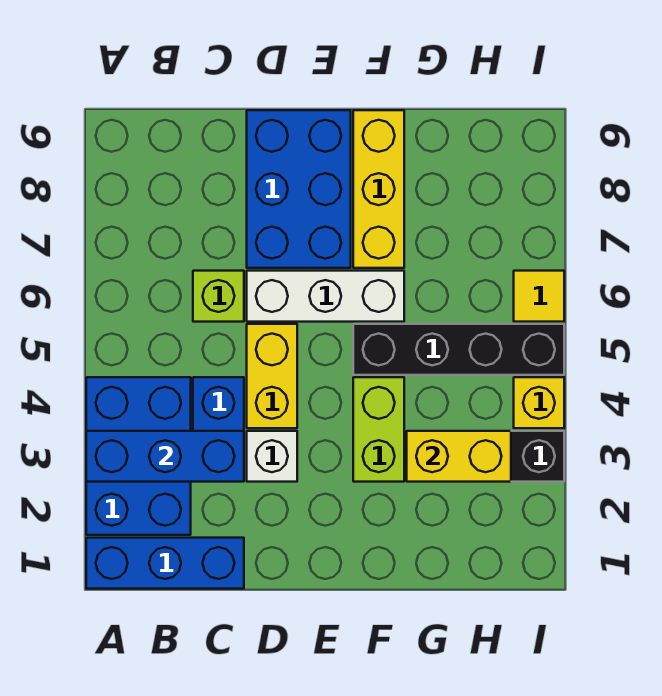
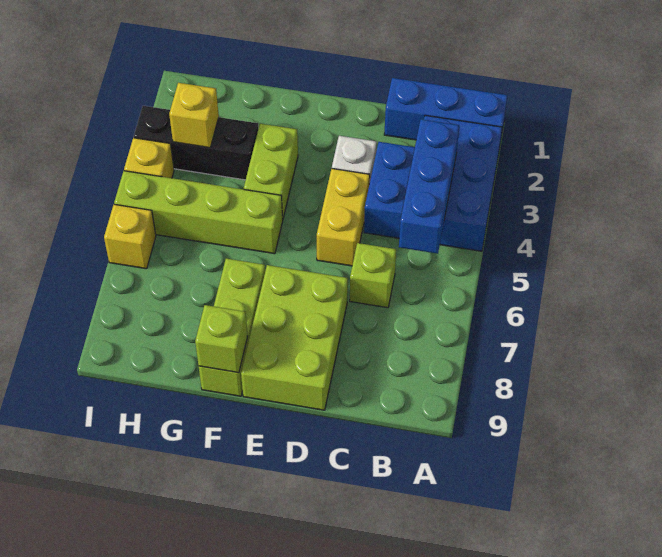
blue 1x3 brick [86,431,244,482] -> blue 1x3 brick turned to [399,119,459,254]
white 1x3 brick [247,271,404,322] -> none
blue 2x3 brick [247,110,351,268] -> lime 2x3 brick [241,265,348,410]
black 1x4 brick [353,324,564,375] -> lime 1x4 brick [114,171,283,254]
yellow 1x3 brick [353,110,404,268] -> lime 1x3 brick [199,258,265,396]
none -> lime 1x1 brick [195,305,248,373]
yellow 1x2 brick [407,431,511,482] -> yellow 1x1 brick [169,83,219,148]
yellow 1x1 tile [514,271,564,322] -> yellow 1x1 brick [104,204,156,269]

